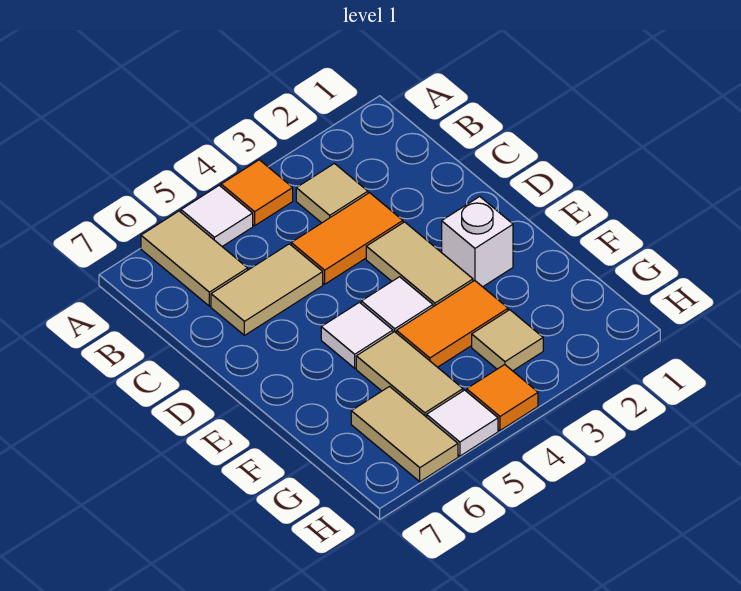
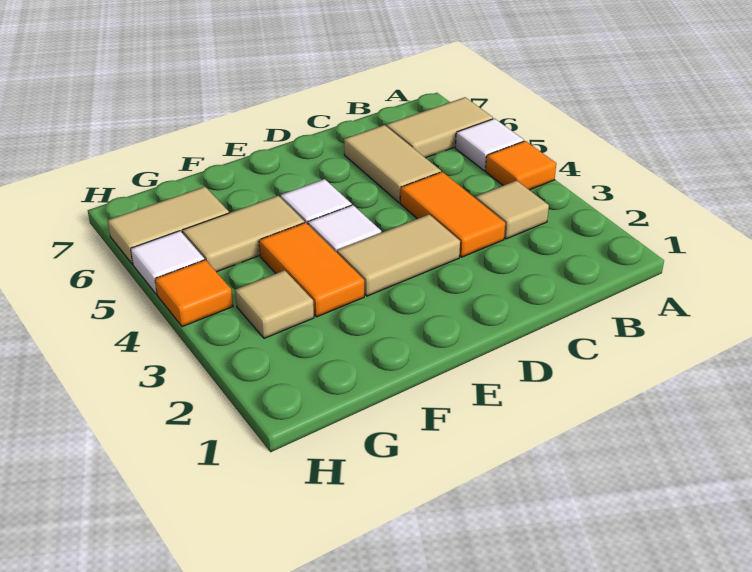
white 1x1 brick [442,197,513,287] -> none

